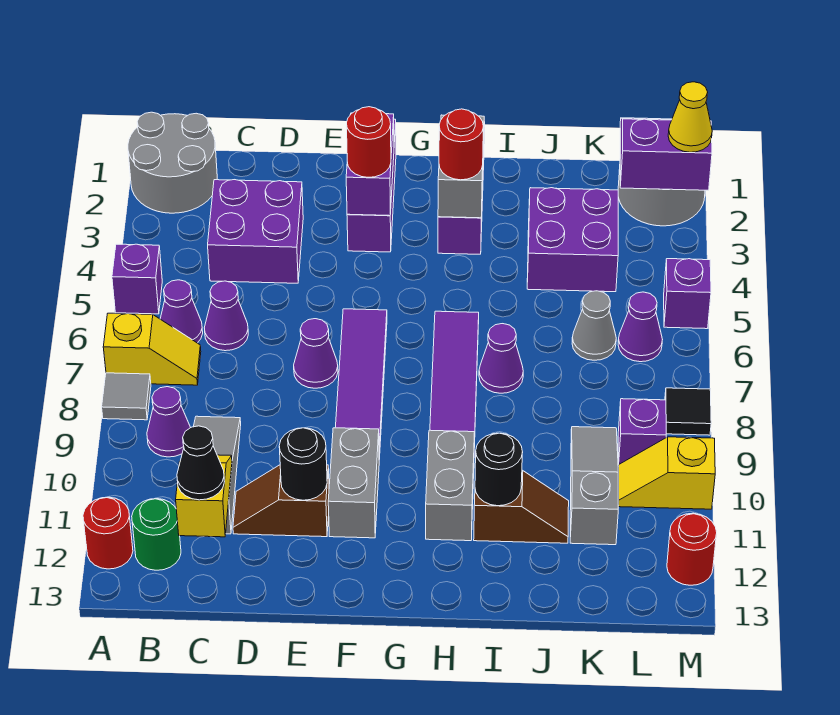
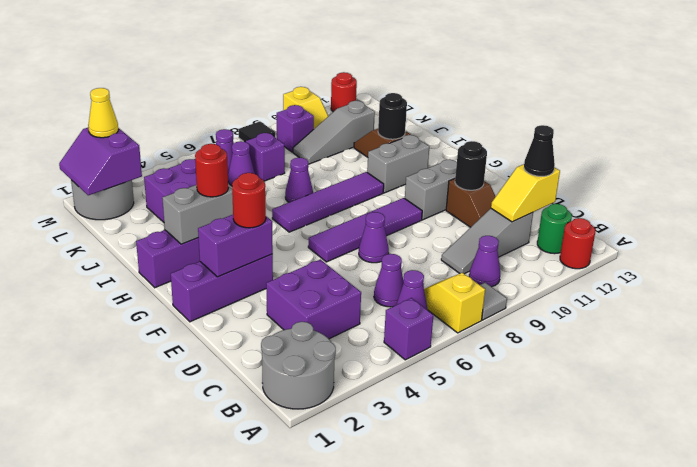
grey 1x1 cone [572,291,616,360] -> purple 1x1 cone [228,141,255,186]
purple 1x1 brick [664,259,711,329] -> purple 1x1 brick moved to [246,133,285,181]

